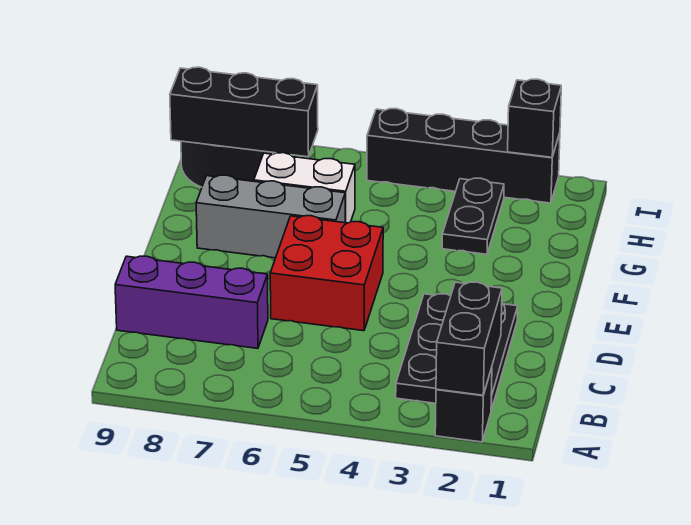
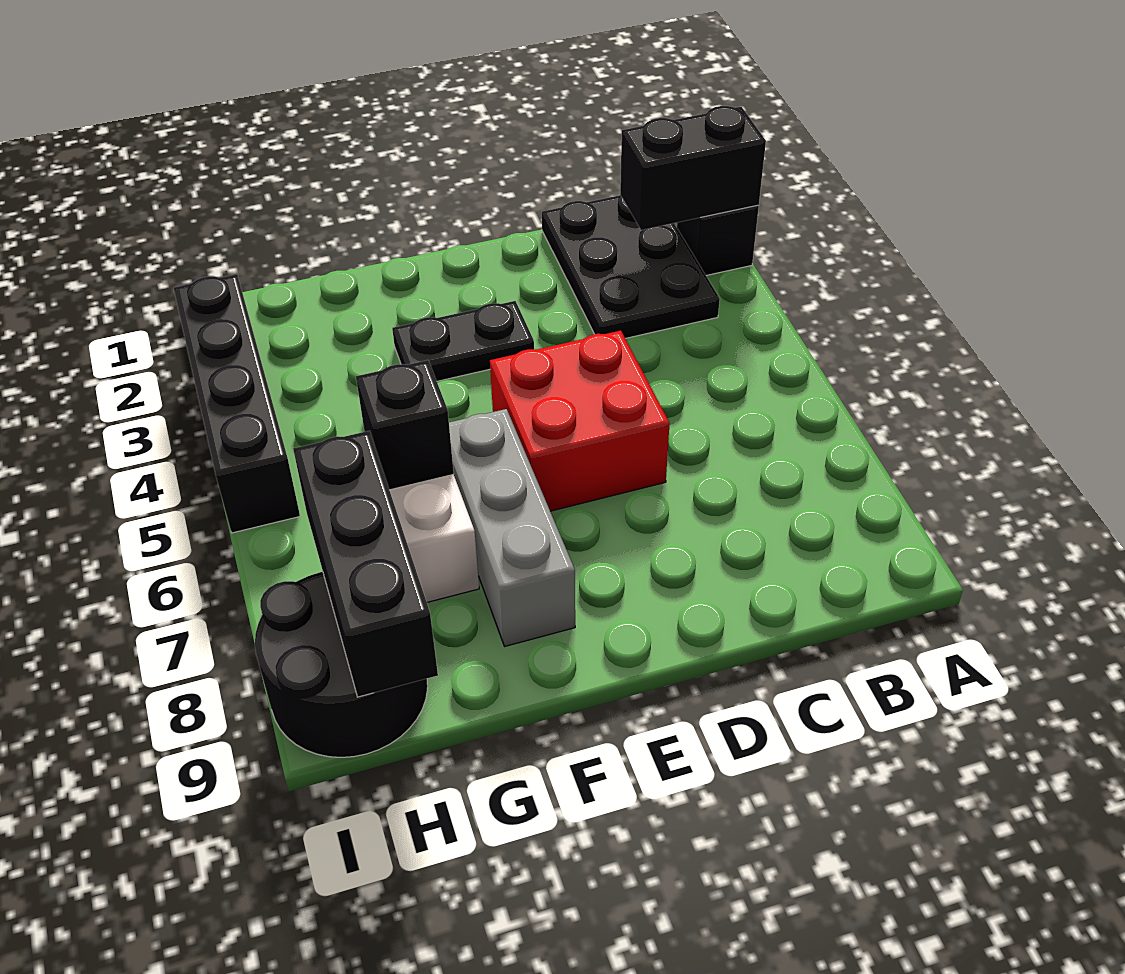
black 2x3 plate [396,294,518,410] -> black 2x3 plate turned to [542,195,720,338]
purple 1x3 brick [115,256,268,348] -> none
black 1x2 plate [442,178,504,254] -> black 1x2 plate moved to [392,301,534,381]
black 1x1 brick [508,79,561,157] -> black 1x1 brick moved to [356,360,454,490]

